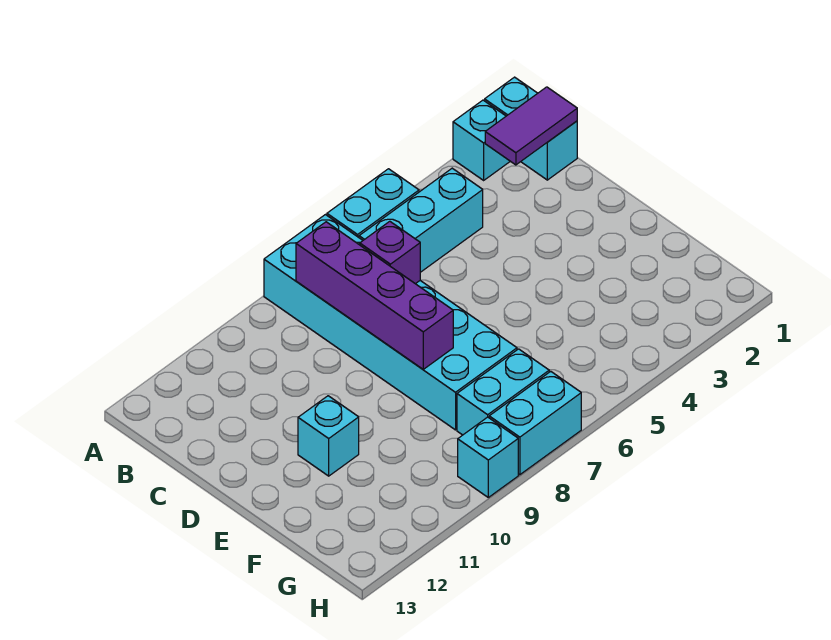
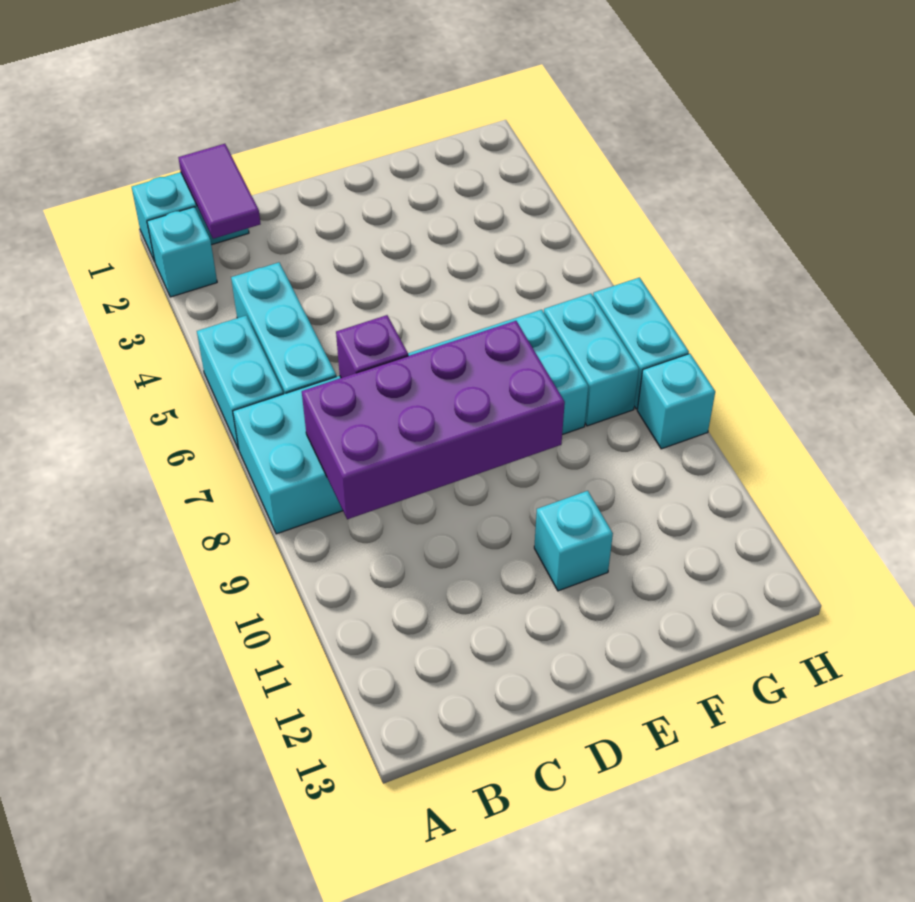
purple 1x4 brick [296,222,453,369] -> purple 2x4 brick [302,321,565,519]

